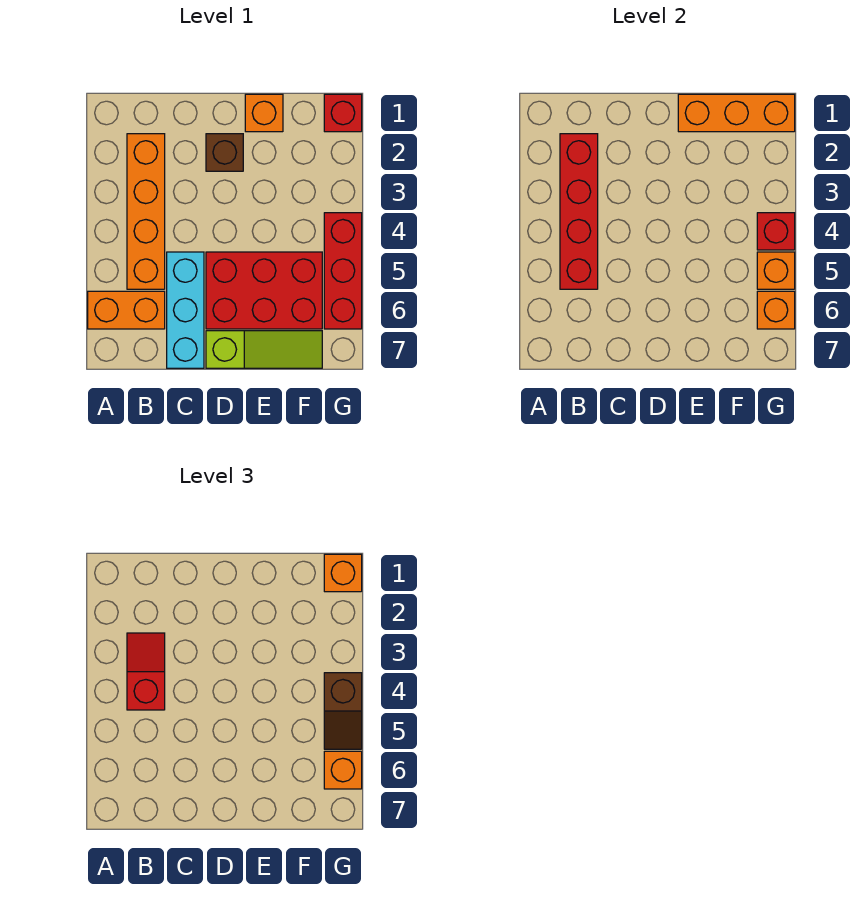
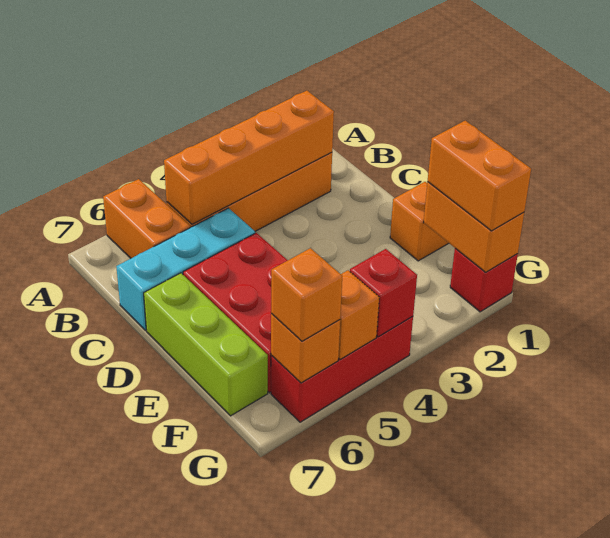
red 1x4 brick [560,134,598,289] -> orange 1x4 brick [164,91,334,224]
red 1x2 slope [127,633,165,710] -> none
brown 1x1 brick [206,134,243,171] -> none
lime 1x3 slope [206,331,322,368] -> lime 1x3 brick [144,273,268,416]
orange 1x3 brick [678,94,795,132] -> orange 1x2 brick [424,182,524,272]
orange 1x1 brick [324,554,362,592] -> orange 1x2 brick [428,121,531,231]
brown 1x2 slope [324,673,362,749] -> none

